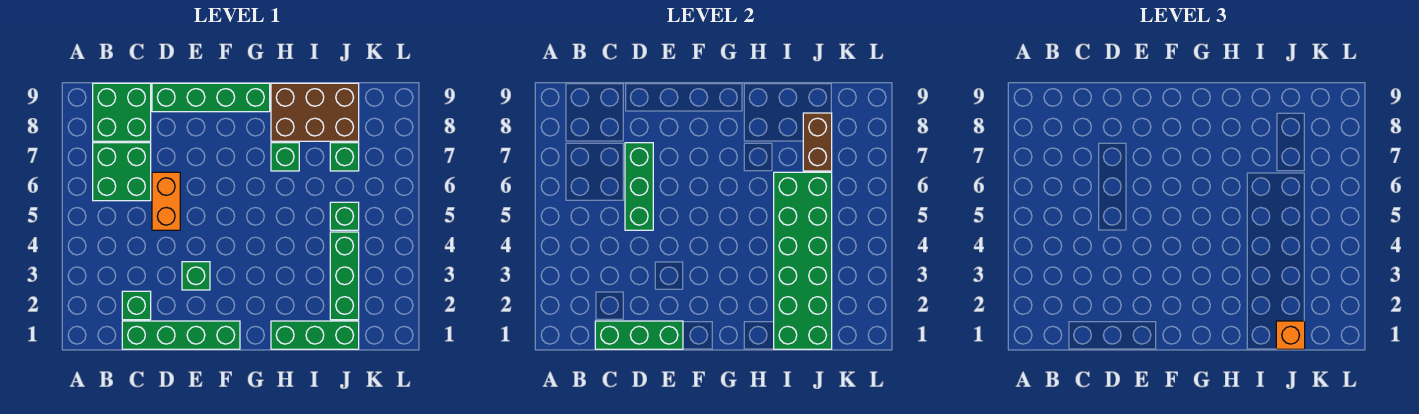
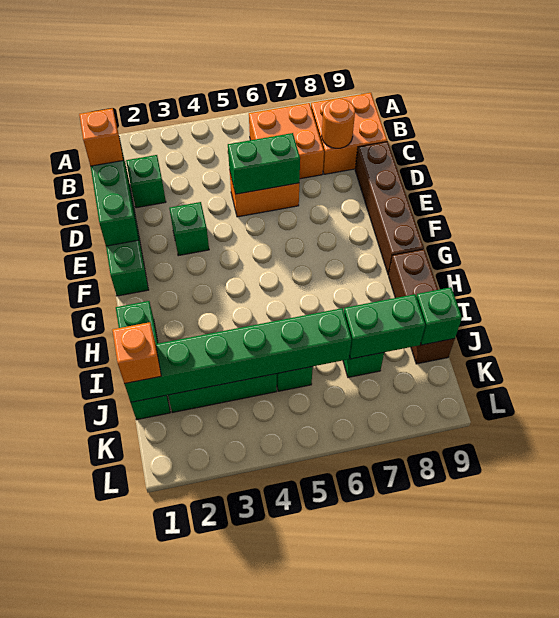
green 2x2 brick [93,143,151,201] -> orange 2x2 brick [249,103,324,179]
green 2x2 brick [93,83,151,141] -> orange 2x2 brick [311,93,387,174]
none -> orange 1x1 brick [79,108,123,166]
none -> orange 1x1 round brick [322,98,355,148]
green 1x3 brick [625,143,653,230] -> green 1x2 brick [228,133,300,194]
green 1x4 brick [152,83,270,112] -> brown 1x4 brick [355,142,424,275]
green 1x1 brick [271,143,299,171] -> green 1x1 brick moved to [416,287,462,345]
brown 2x3 brick [271,83,359,141] -> brown 1x3 brick [389,250,455,364]
green 2x6 brick [774,172,832,349] -> green 1x6 brick [125,308,351,402]
brown 1x2 brick [803,113,832,171] -> green 1x2 brick [344,294,425,359]

